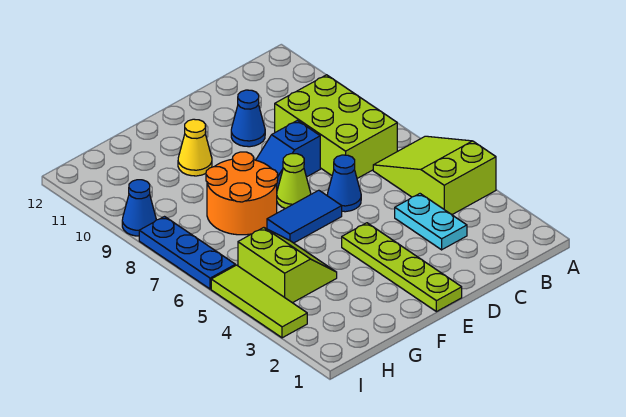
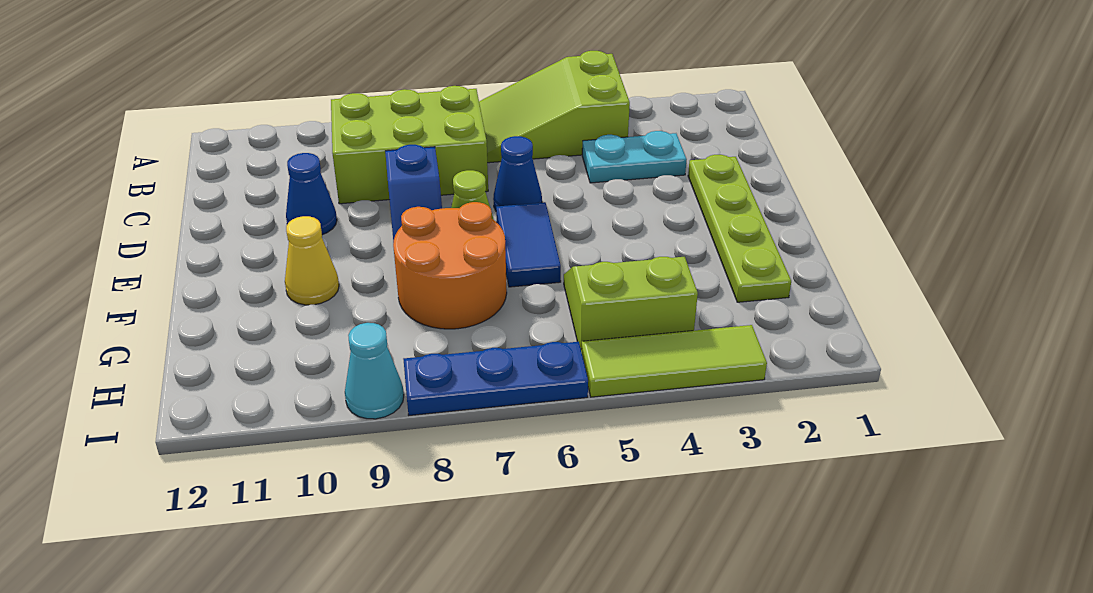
lime 1x4 plate [342,223,462,312] -> lime 1x4 plate turned to [688,155,791,302]
blue 1x1 cone [122,180,156,236] -> cyan 1x1 cone [345,323,404,419]

